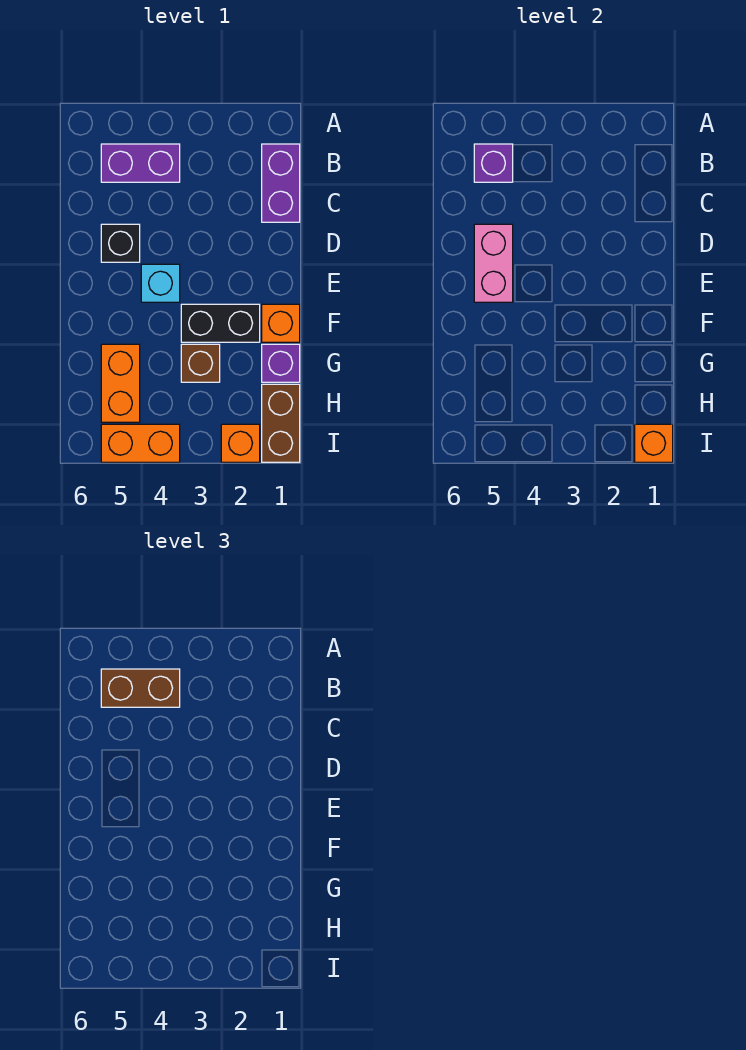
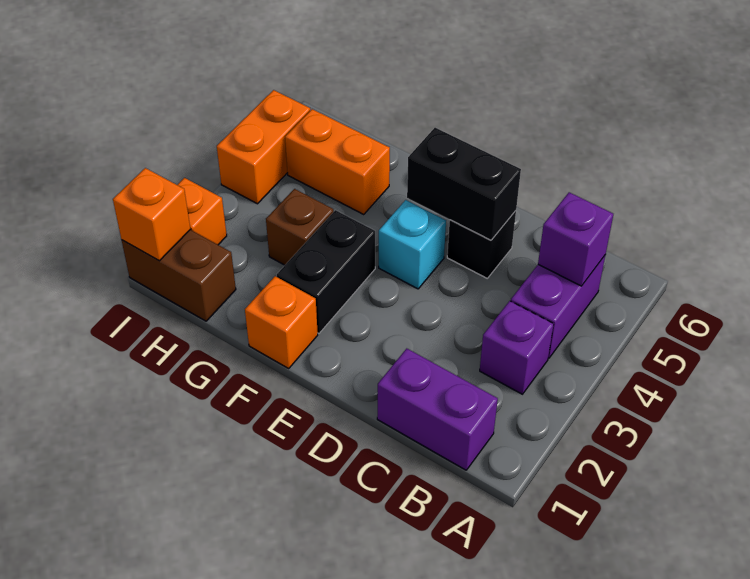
brown 1x2 brick [101,669,180,707] -> none
pink 1x2 brick [474,224,513,302] -> black 1x2 brick [407,128,521,240]
purple 1x1 brick [262,344,300,382] -> purple 1x1 brick moved to [480,301,554,394]

